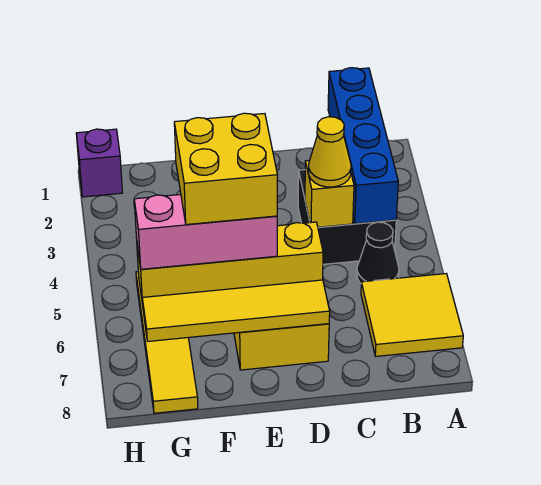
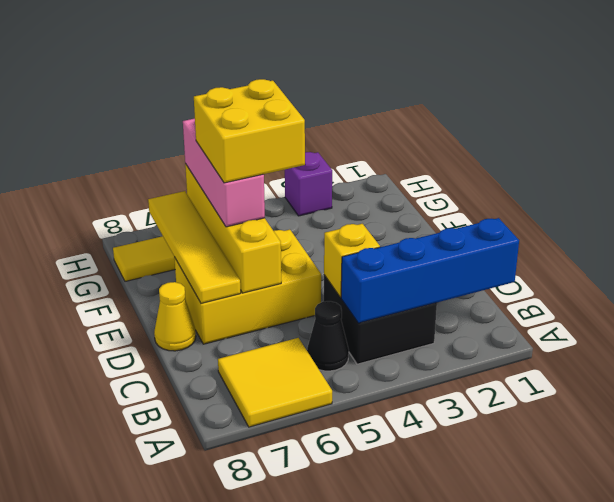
yellow 1x1 cone [309,117,351,187] -> yellow 1x1 cone moved to [154,282,196,351]
purple 1x1 brick [76,129,122,197] -> purple 1x1 brick moved to [285,152,332,216]

